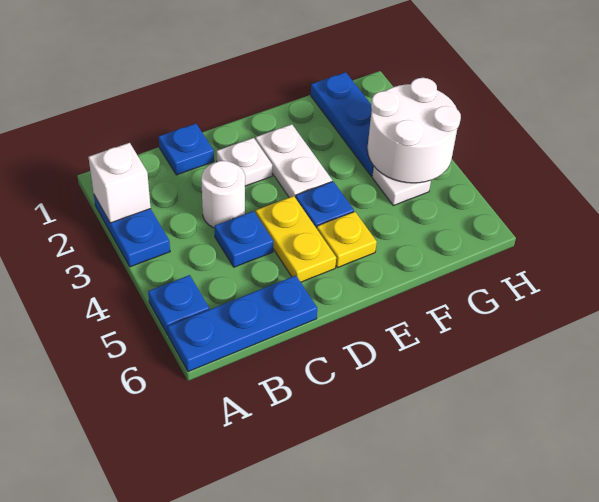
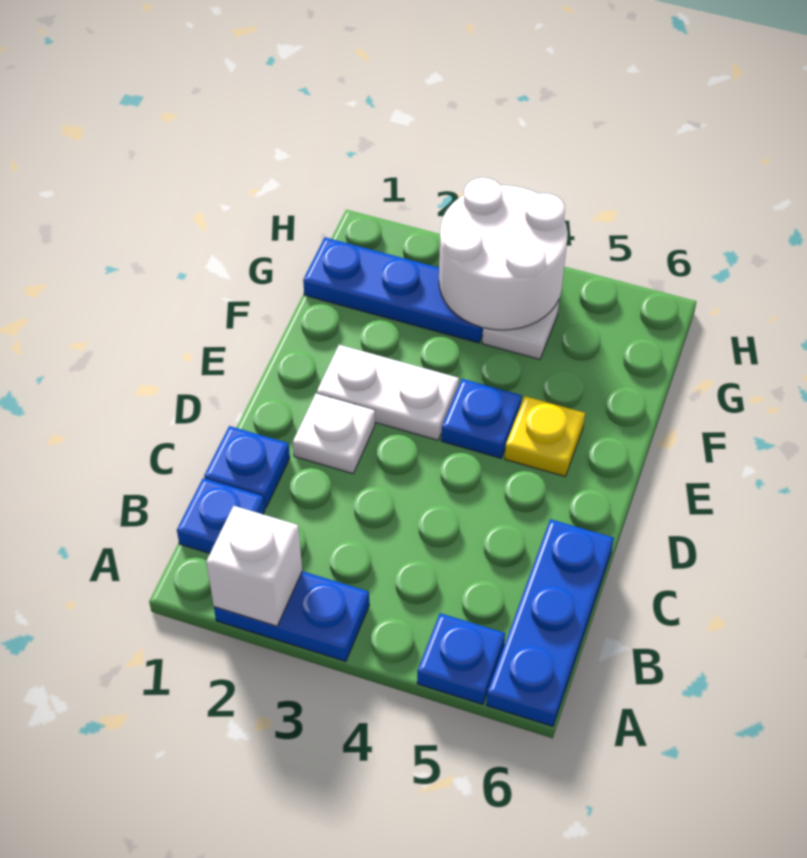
white 1x1 round brick [201,161,245,228] -> none
blue 1x1 plate [215,211,273,267] -> blue 1x1 plate moved to [177,478,265,553]
yellow 1x2 plate [256,196,336,282] -> none

